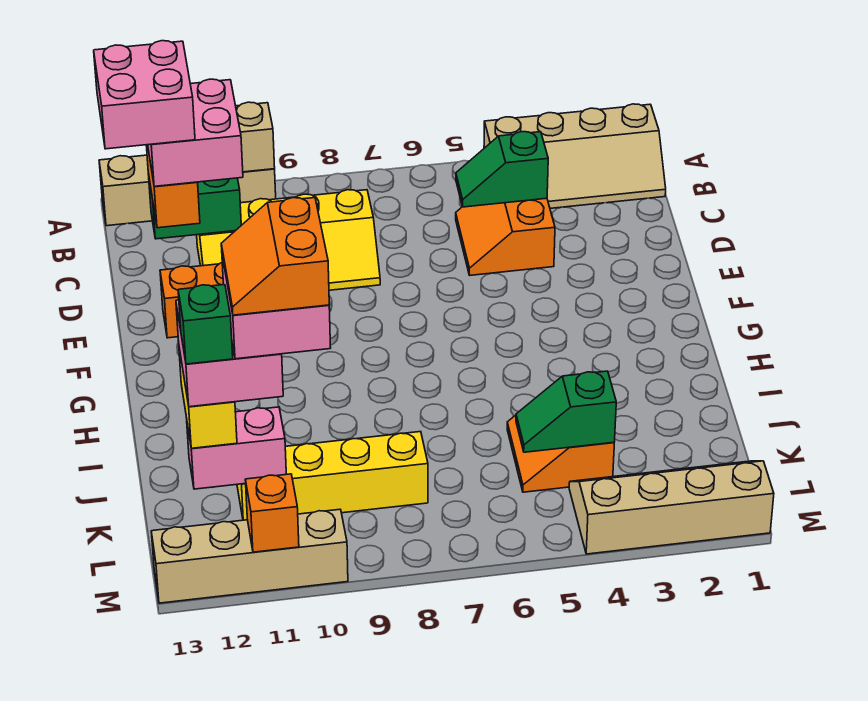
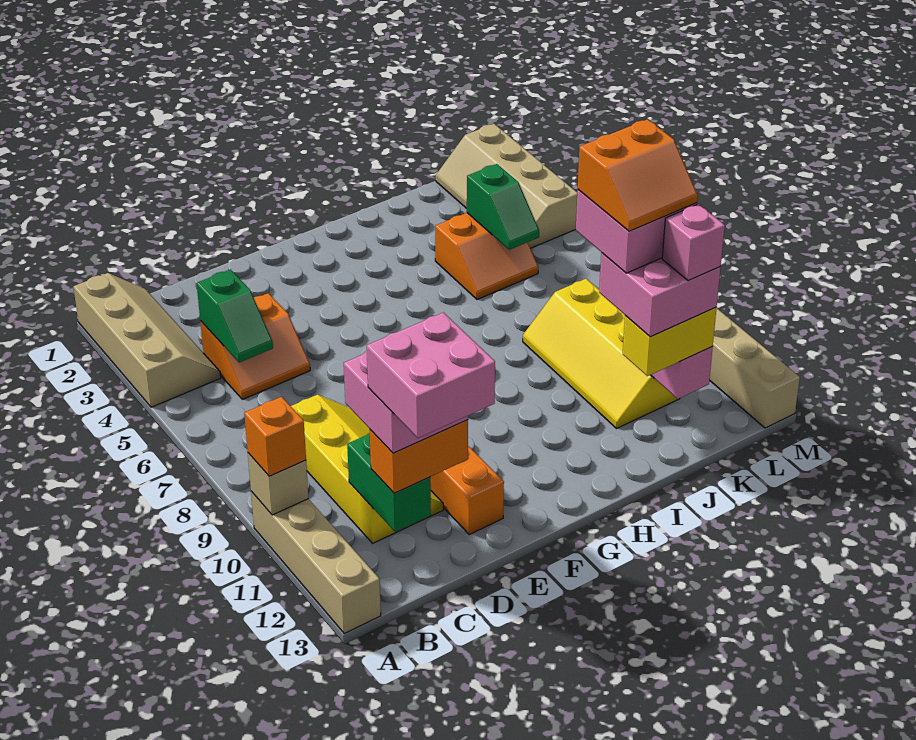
green 1x1 brick [178,285,233,364] -> pink 1x1 brick [662,204,725,281]
orange 1x1 brick [245,474,299,552] -> orange 1x1 brick moved to [244,397,306,476]

